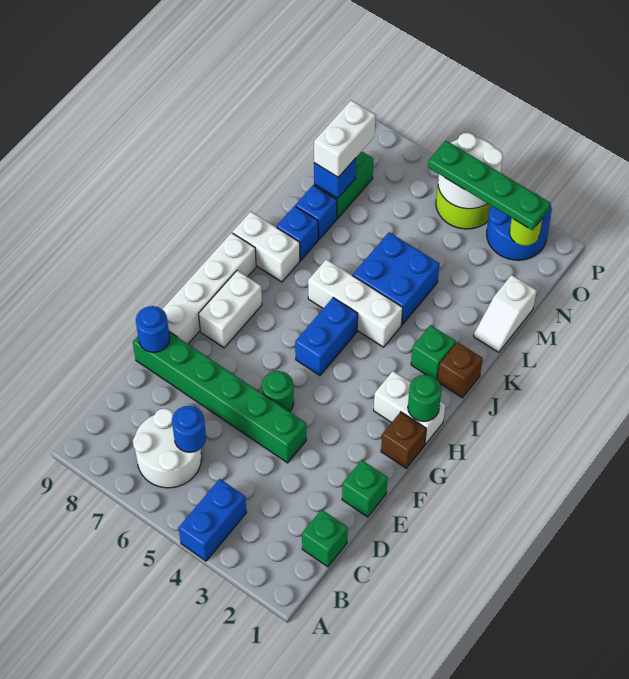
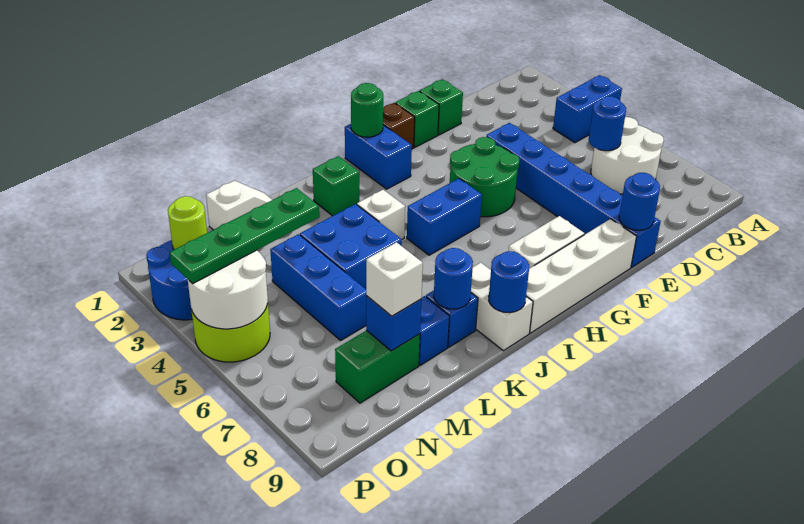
green 1x1 brick [302,510,348,567] -> green 1x1 brick moved to [395,91,439,147]
green 1x6 brick [133,332,306,463] -> blue 1x6 brick [486,123,661,267]
green 1x1 round brick [262,371,294,412] -> green 2x2 round brick [450,137,519,217]
white 1x2 brick [374,371,445,444] -> blue 1x2 brick [345,124,412,189]
brown 1x1 brick [437,342,483,398] -> none
white 1x3 brick [308,259,403,347] -> white 1x1 brick [357,190,405,239]
none -> blue 1x1 round brick [489,251,529,313]
none -> blue 1x1 round brick [434,248,473,309]
none -> blue 1x3 brick [270,234,366,340]
white 1x2 brick [314,100,376,177] -> white 1x1 brick [366,242,423,316]
green 1x4 plate [428,141,550,230] -> green 1x4 plate turned to [169,188,319,284]

